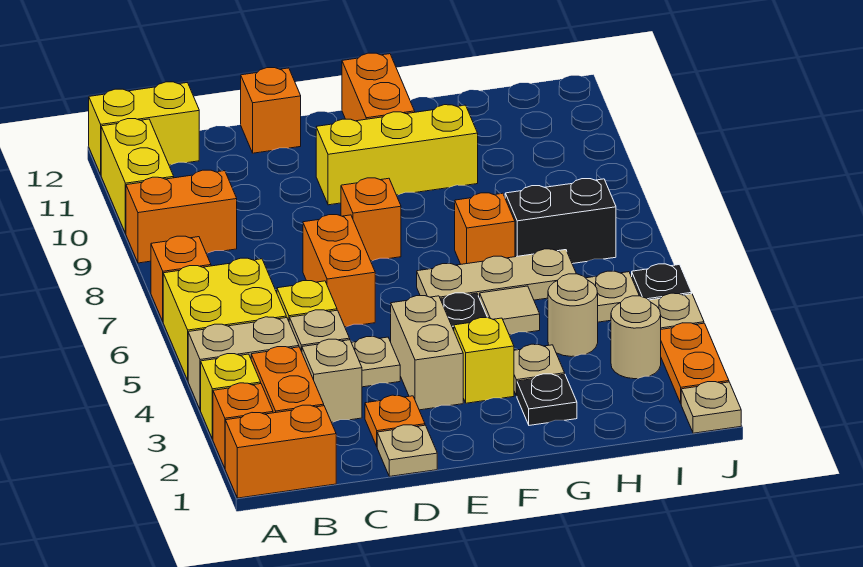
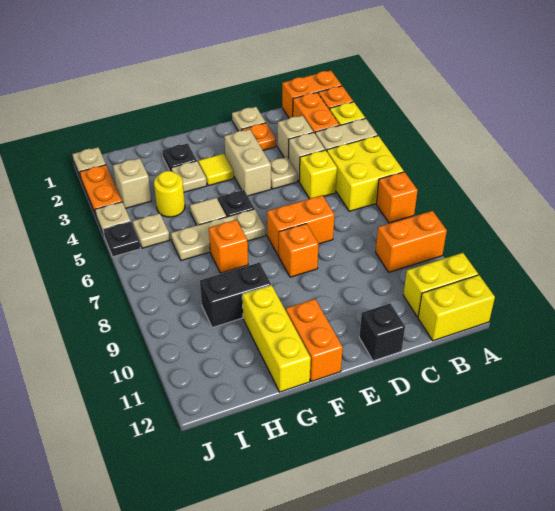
yellow 1x2 brick [101,119,174,233] -> yellow 1x2 brick turned to [403,253,478,317]
orange 1x2 brick [303,215,375,327] -> orange 1x2 brick turned to [267,195,334,256]
orange 1x1 brick [241,68,301,153] -> black 1x1 brick [359,303,405,361]
yellow 1x3 brick [316,105,478,205] -> yellow 1x3 brick turned to [242,285,311,392]
yellow 1x1 brick [454,318,514,403] -> yellow 1x1 tile [198,154,234,186]
tan 1x1 round brick [548,274,598,357] -> yellow 1x1 round brick [154,171,185,217]
black 1x2 brick [505,179,616,264] -> black 1x2 brick moved to [200,263,271,328]
tan 1x1 round brick [611,296,661,379] -> tan 1x1 brick [113,158,151,208]

